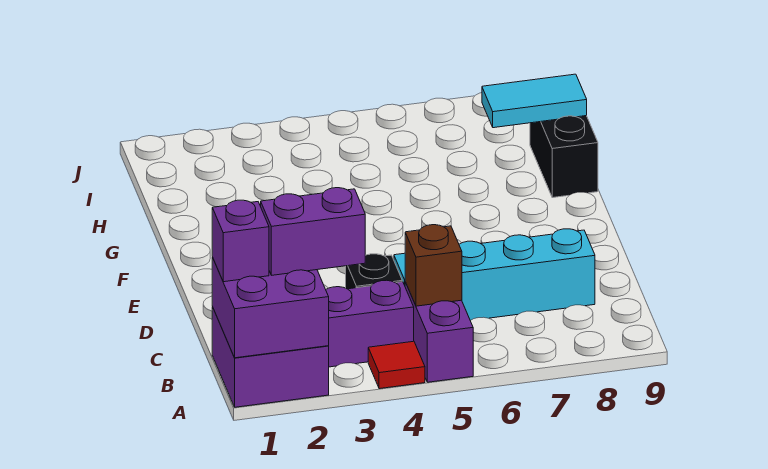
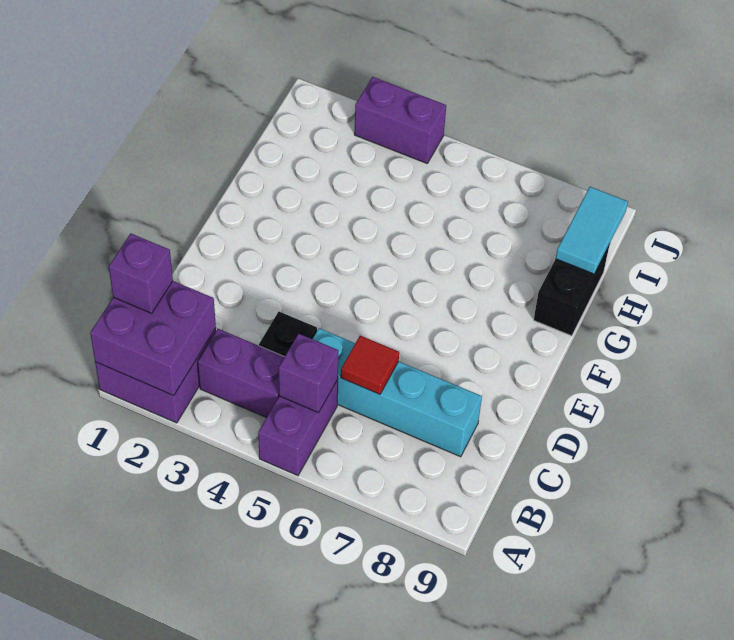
red 1x1 tile [368,341,425,389] -> red 1x1 tile moved to [341,336,399,394]
purple 1x2 brick [261,188,365,275] -> purple 1x2 brick moved to [354,77,446,163]
brown 1x1 brick [405,225,462,306] -> purple 1x1 brick [279,334,338,413]
cyan 1x2 tile [482,74,587,128] -> cyan 1x2 tile turned to [556,187,628,274]

